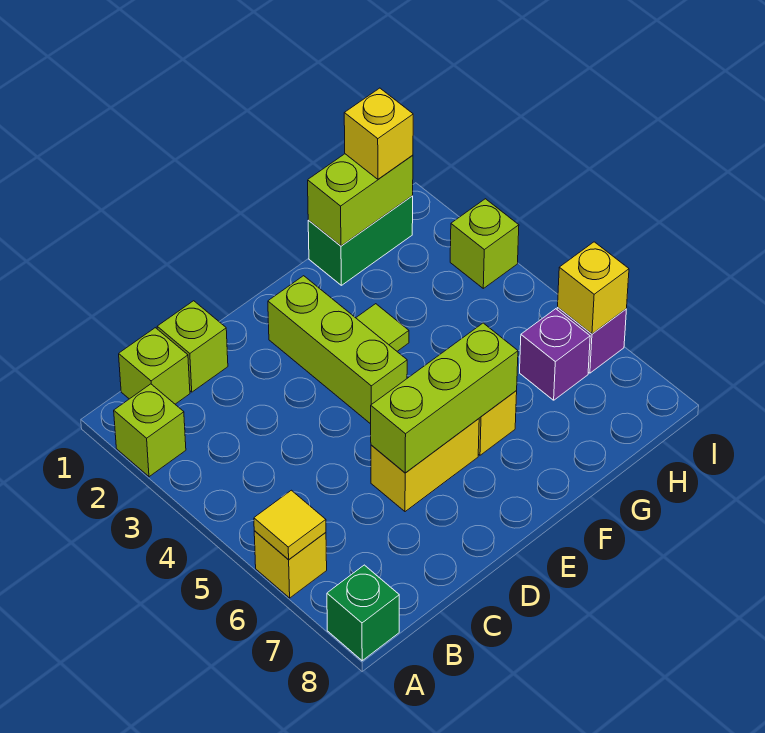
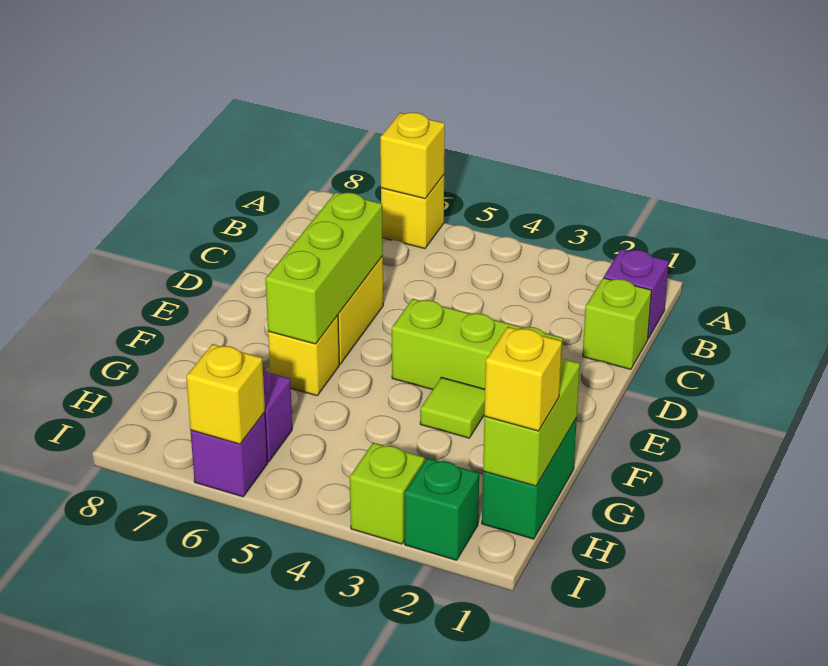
lime 1x1 brick [114,384,186,477] -> none
yellow 1x1 tile [254,490,326,560] -> yellow 1x1 brick [380,112,445,199]
green 1x1 brick [327,565,399,661] -> green 1x1 brick moved to [405,458,479,560]
lime 1x1 brick [119,328,190,404] -> purple 1x1 brick [604,249,669,339]

